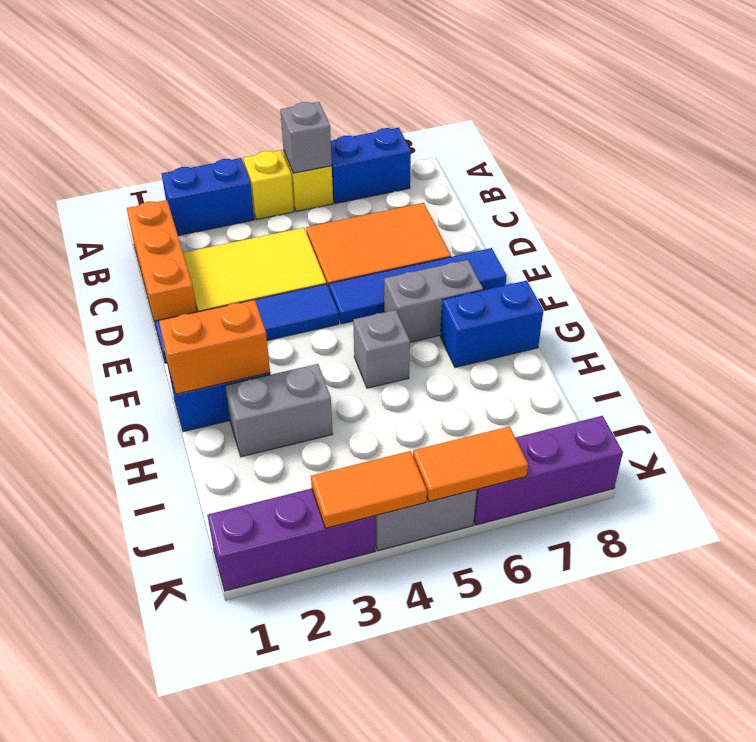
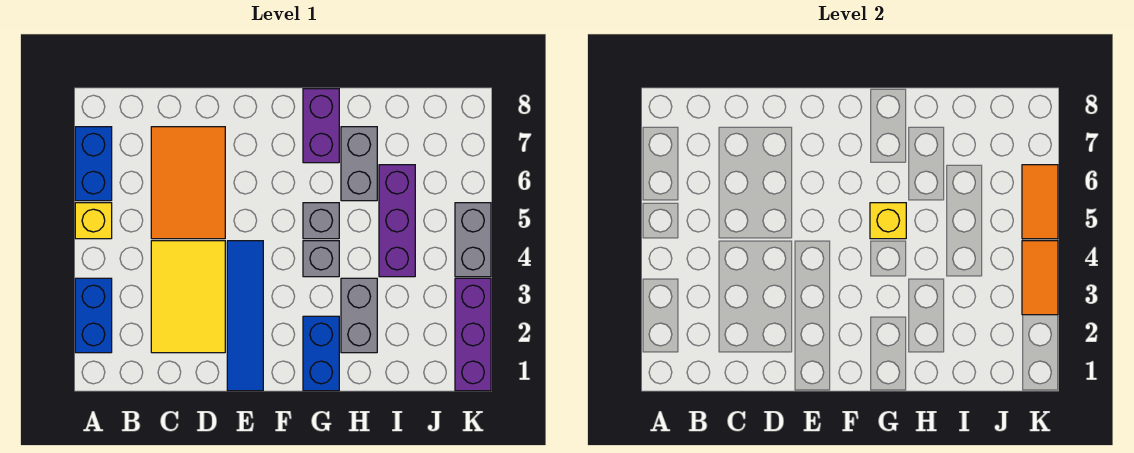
yellow 1x1 brick [243,150,294,220] -> yellow 1x1 brick moved to [870,203,906,239]
grey 1x1 brick [280,102,332,173] -> grey 1x1 brick moved to [303,241,339,277]
orange 1x3 brick [127,200,197,327] -> none
blue 1x4 tile [329,248,507,324] -> none
grey 1x2 brick [384,260,483,342] -> grey 1x2 brick moved to [341,127,377,201]
orange 1x2 brick [159,300,270,394] -> none
blue 1x2 brick [440,281,543,367] -> purple 1x2 brick [303,89,339,163]
purple 1x3 brick [474,416,623,525] -> purple 1x3 brick moved to [379,165,415,277]

